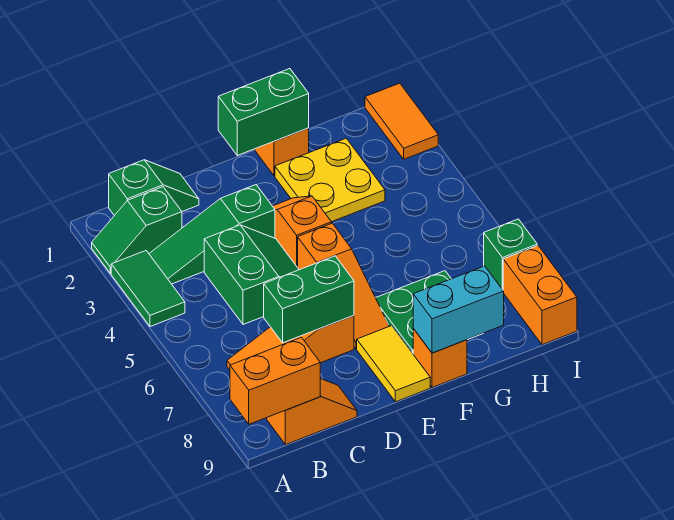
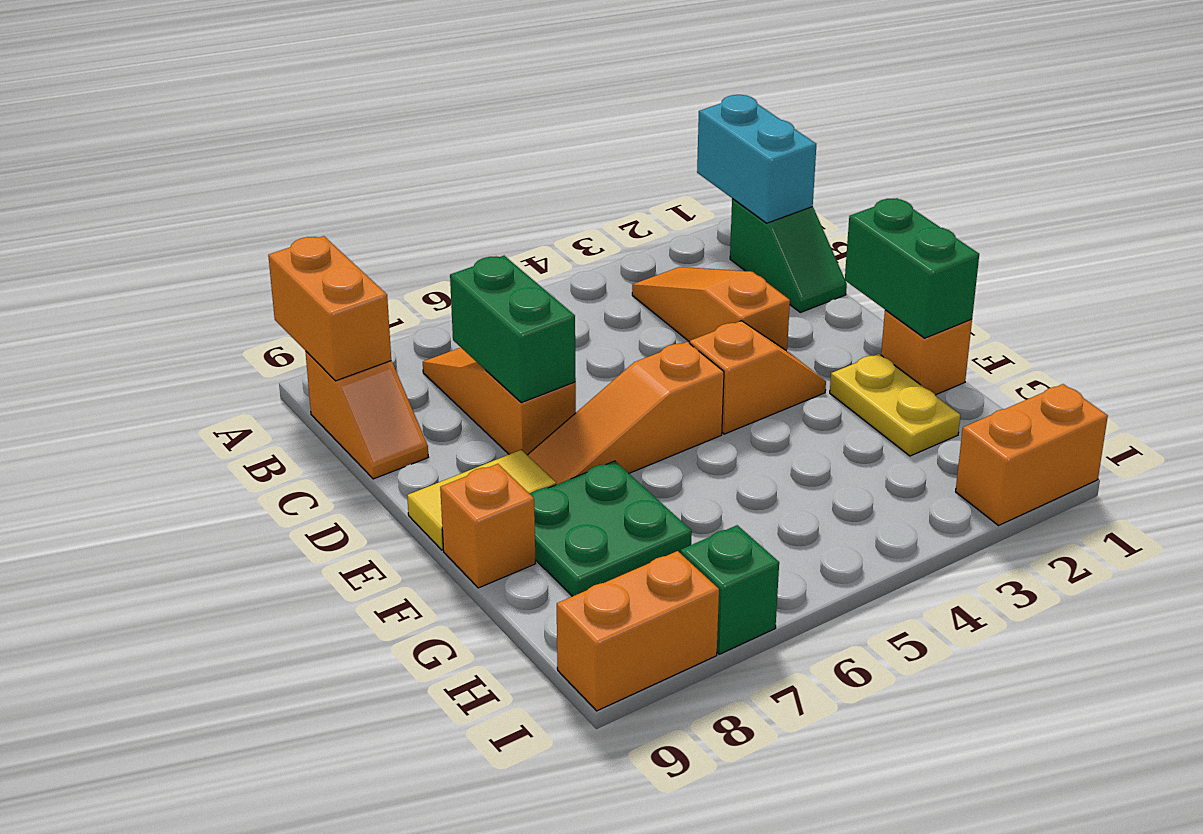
green 1x2 slope [92,187,182,274] -> none
green 1x2 tile [111,251,185,327] -> none
green 1x3 slope [149,185,275,284] -> orange 1x3 slope [632,267,790,351]
green 2x2 slope [204,225,299,324] -> none
yellow 2x2 plate [275,138,385,222] -> yellow 1x2 plate [830,354,960,456]
cyan 1x2 brick [413,266,504,353] -> cyan 1x2 brick moved to [697,95,816,223]
orange 1x2 tile [365,83,438,159] -> orange 1x2 brick [956,384,1108,525]

